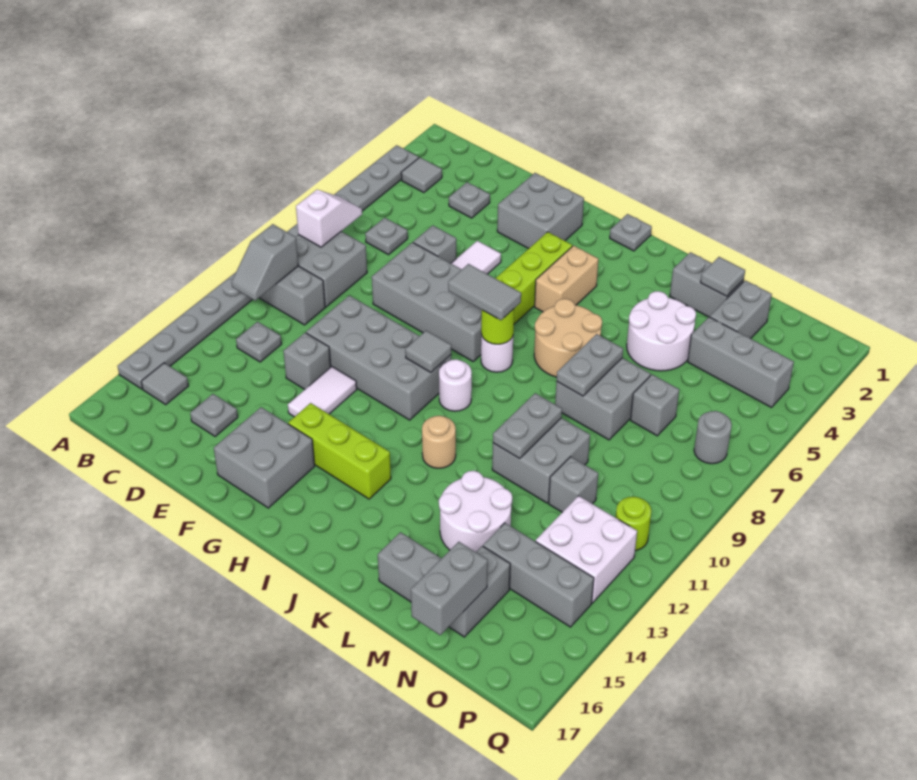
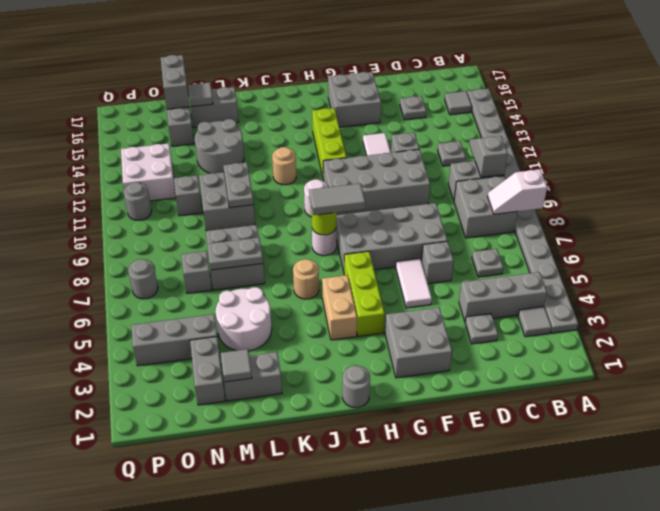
white 1x2 slope [296,190,362,247] -> white 1x2 slope turned to [488,169,547,214]
lime 1x3 brick [288,403,391,499] -> lime 1x3 brick turned to [312,108,347,180]
grey 1x1 tile [405,331,451,372] -> grey 1x1 tile moved to [188,82,213,107]
grey 1x1 plate [610,214,652,251] -> grey 1x1 round brick [342,366,370,408]
tan 2x2 round brick [534,299,602,377] -> tan 1x1 round brick [293,259,319,299]
grey 1x2 plate [557,334,623,396] -> grey 1x2 plate turned to [207,238,263,270]
white 2x2 round brick [439,471,512,552] -> grey 2x2 round brick [195,119,244,173]
grey 1x3 brick [483,523,594,627] -> grey 1x3 brick moved to [459,272,547,321]
lime 1x1 round brick [616,497,651,551] -> grey 1x1 round brick [123,182,152,220]

